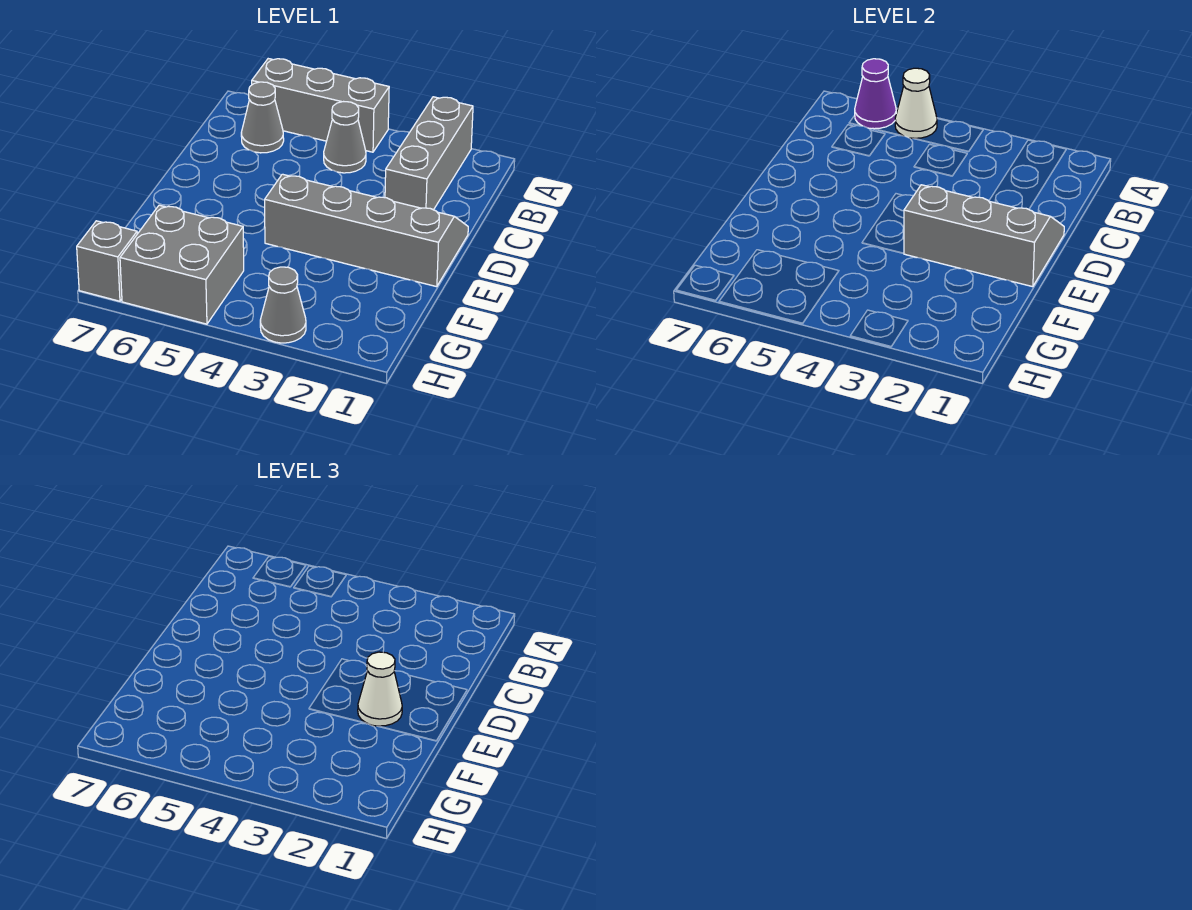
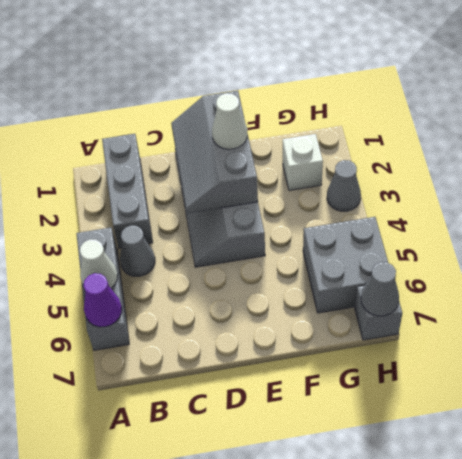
grey 1x3 brick [385,97,473,210] -> grey 1x3 brick turned to [102,134,153,248]
grey 1x1 cone [241,82,284,153] -> grey 1x1 cone moved to [361,262,399,316]
none -> white 1x1 brick [283,134,323,190]

